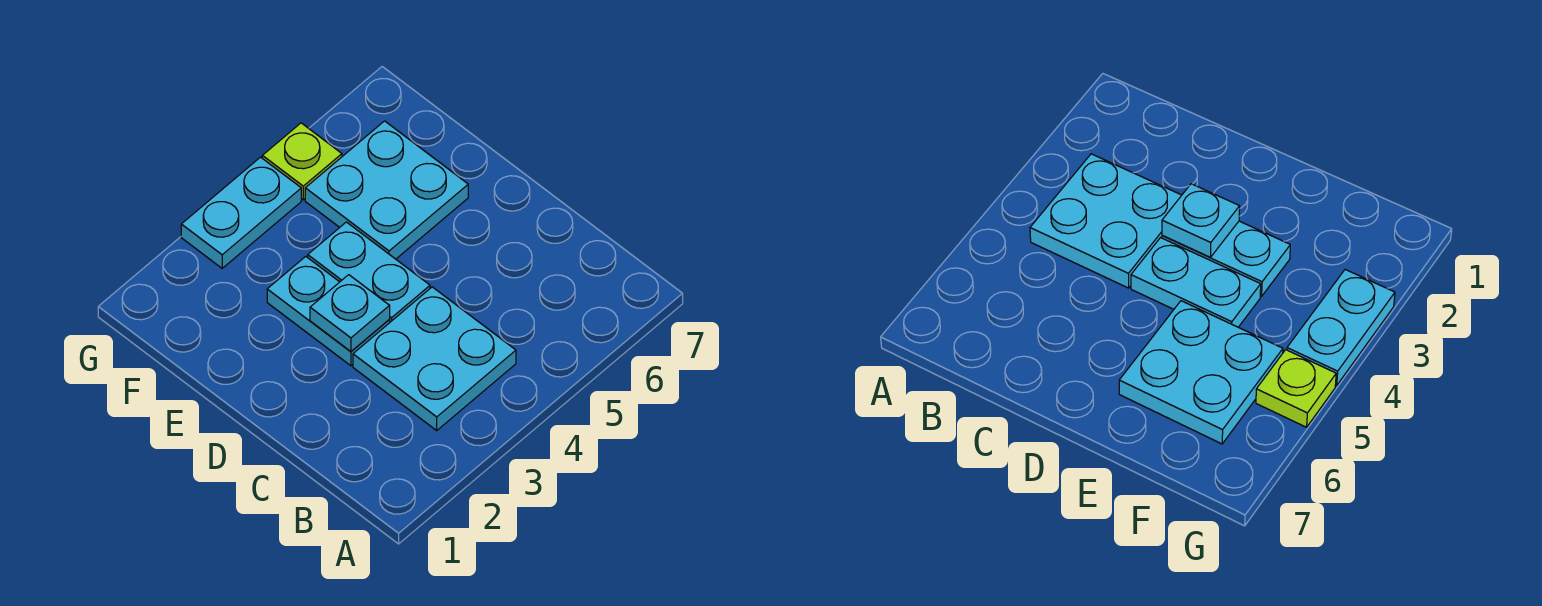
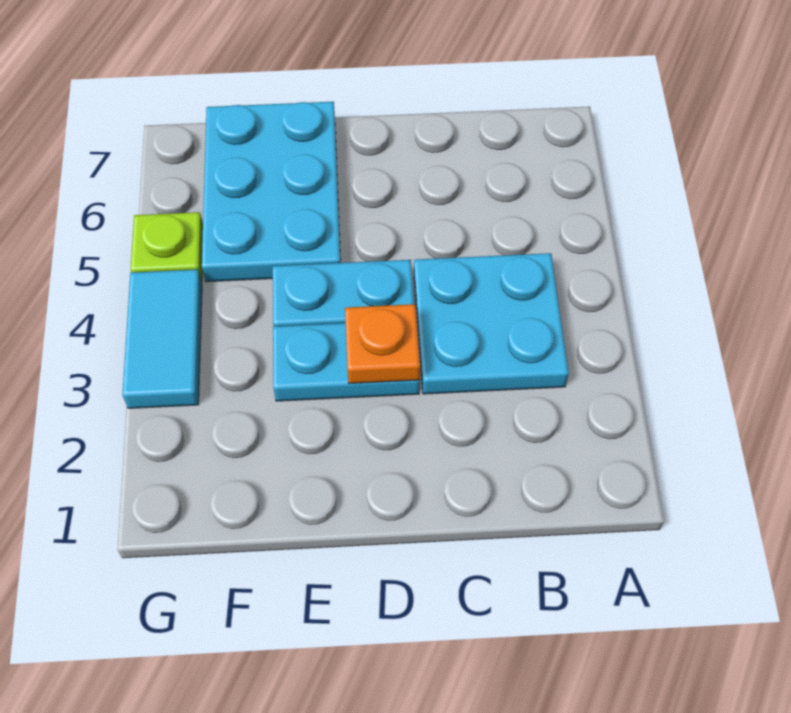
cyan 1x1 plate [310,275,390,351] -> orange 1x1 plate [345,304,420,383]
cyan 2x2 plate [305,121,468,259] -> cyan 2x3 plate [202,102,341,282]
cyan 1x2 plate [181,157,301,268] -> cyan 1x2 tile [122,270,202,408]

